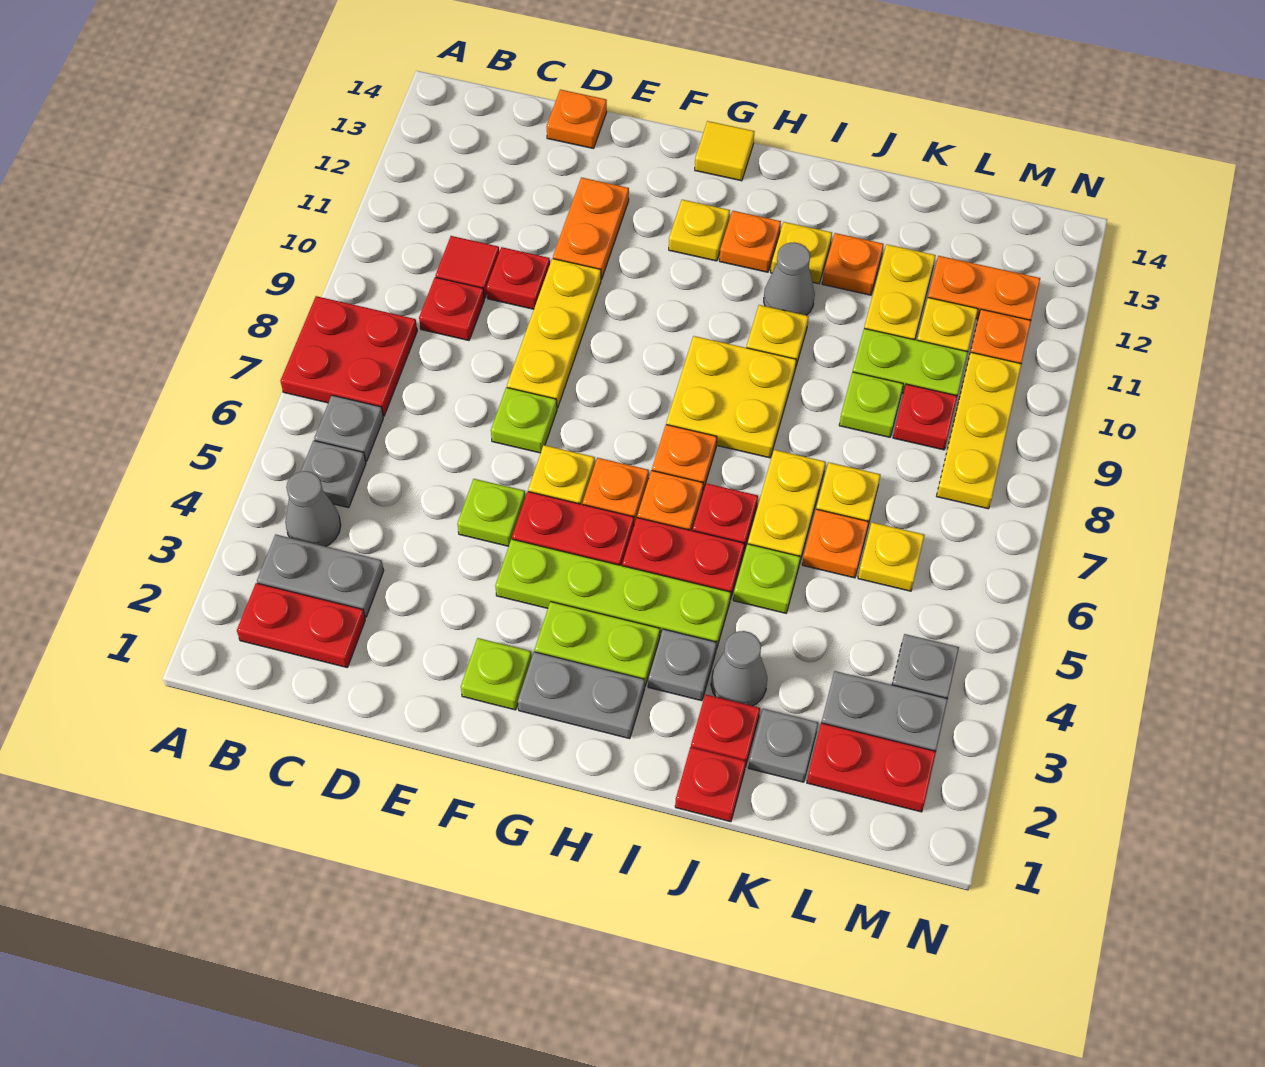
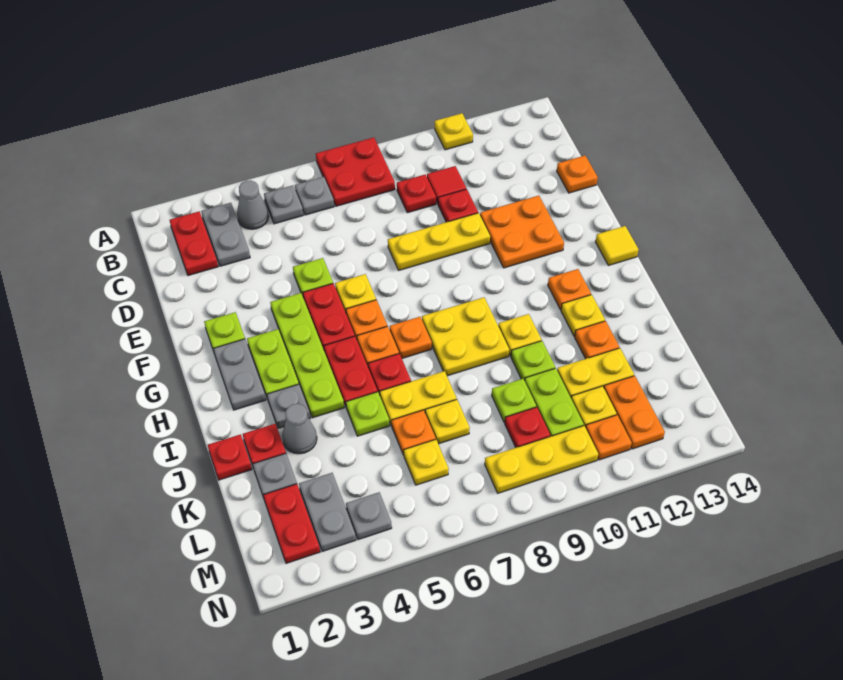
lime 1x1 plate [491,387,557,453] -> lime 1x1 plate moved to [511,341,555,380]
orange 1x2 plate [553,177,629,279] -> orange 2x2 plate [480,196,564,268]
yellow 1x1 plate [669,200,730,261] -> yellow 1x1 plate moved to [435,113,473,150]
grey 1x1 cone [764,242,815,315] -> none

